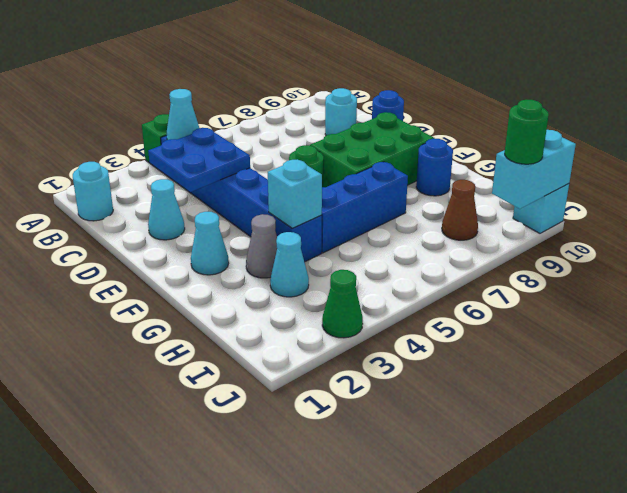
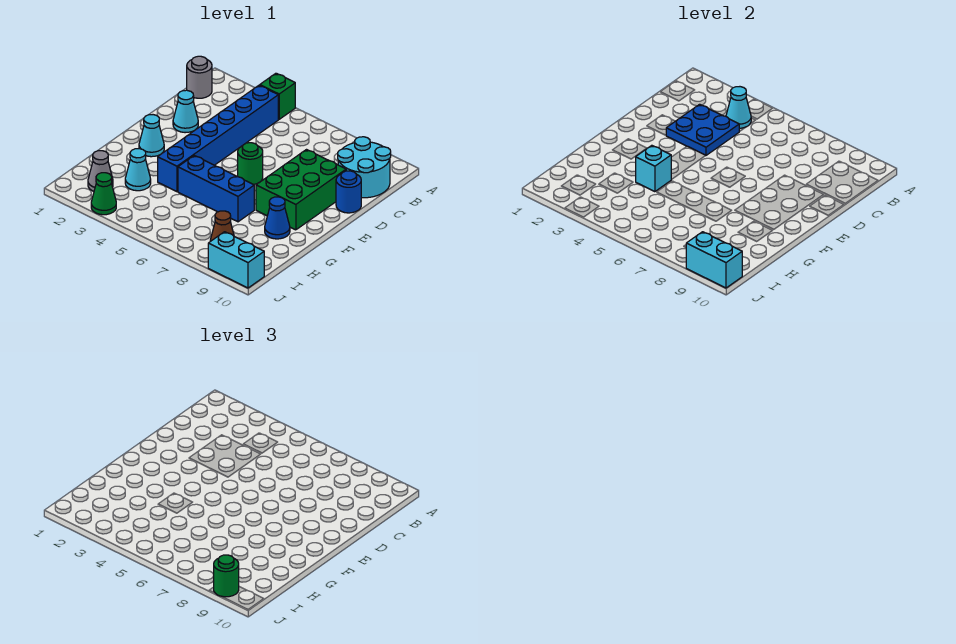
cyan 1x1 round brick [73,162,113,221] -> grey 1x1 round brick [187,56,212,98]
cyan 1x1 round brick [325,88,357,135] -> cyan 2x2 round brick [338,137,391,198]
green 2x3 brick [310,112,435,187] -> green 2x3 brick turned to [256,150,346,230]
grey 1x1 cone [246,214,277,278] -> grey 1x1 cone moved to [88,151,113,191]
blue 1x1 round brick [416,139,453,196] -> blue 1x1 cone [265,197,290,239]
cyan 1x1 brick [513,184,569,233] -> cyan 1x2 brick [208,232,264,288]

